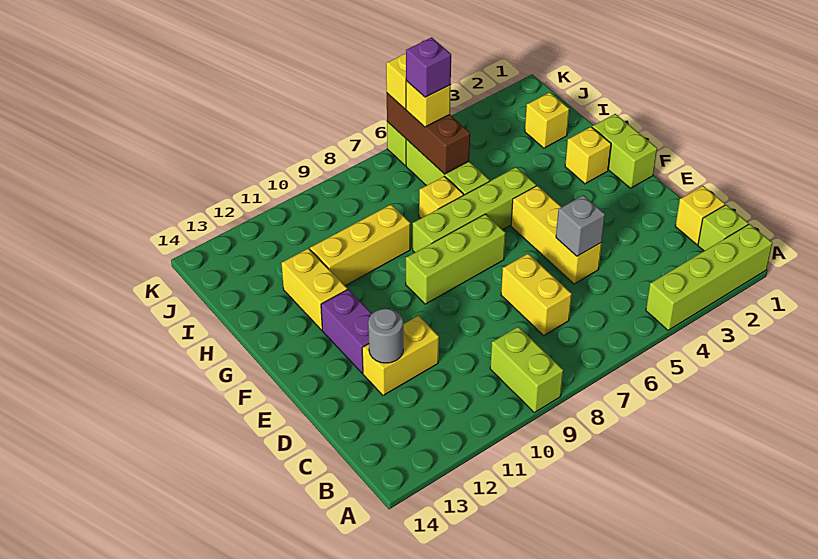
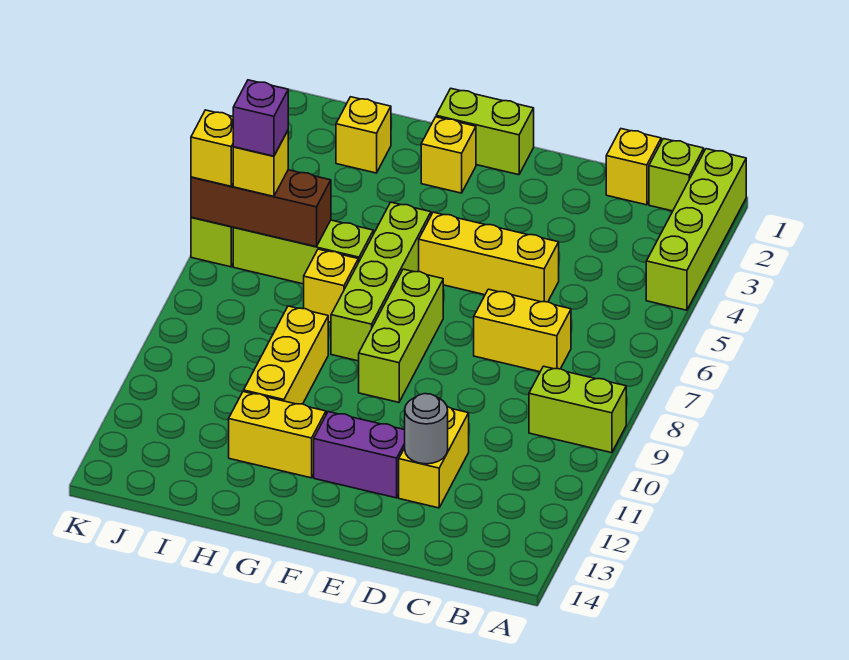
grey 1x1 brick [556,195,605,256] -> none

